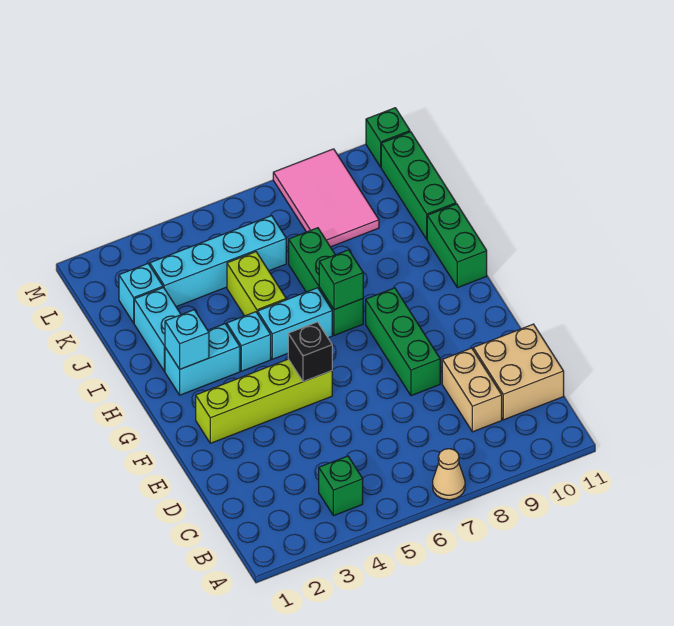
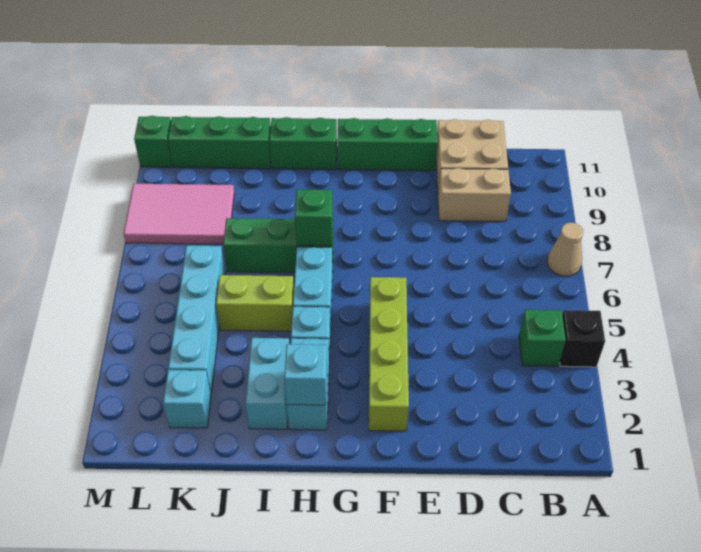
green 1x3 brick [366,288,440,396] -> green 1x3 brick moved to [337,118,438,171]
black 1x1 brick [288,322,332,382] -> black 1x1 brick moved to [560,310,605,367]
cyan 1x2 brick [134,288,181,371] -> cyan 1x2 brick turned to [246,338,289,429]

